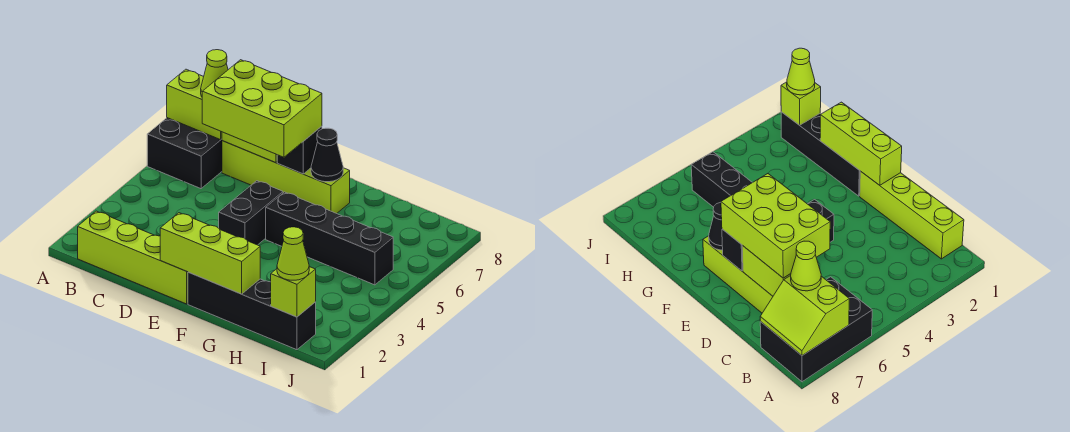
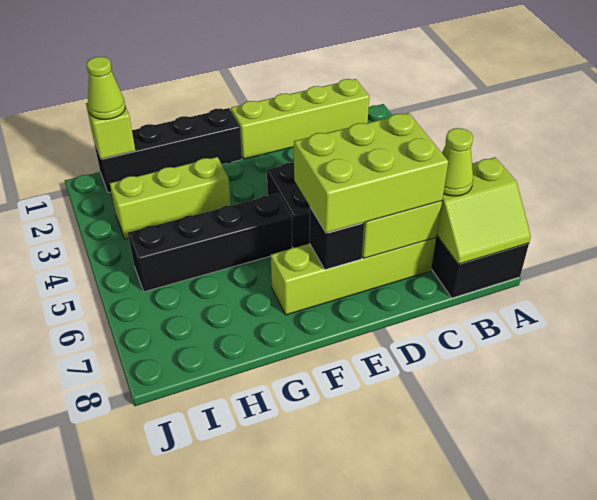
lime 1x3 brick [160,213,260,294] -> lime 1x3 brick moved to [110,157,231,239]
black 1x1 cone [311,128,343,182] -> none

